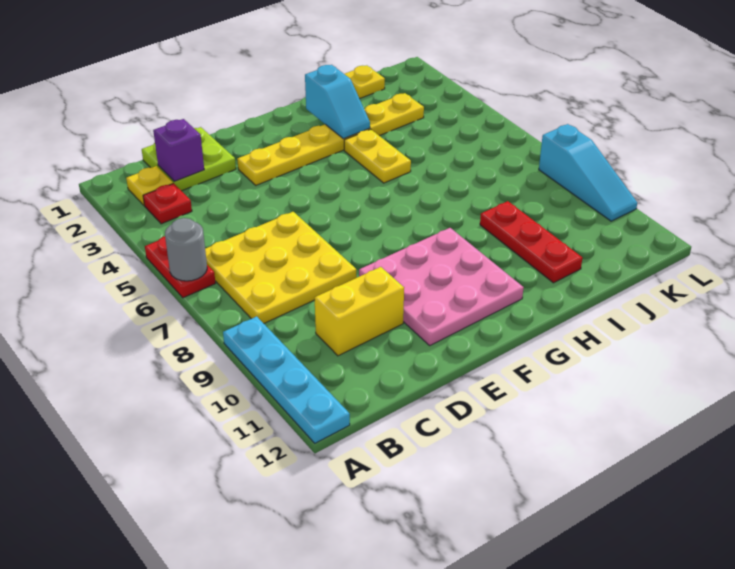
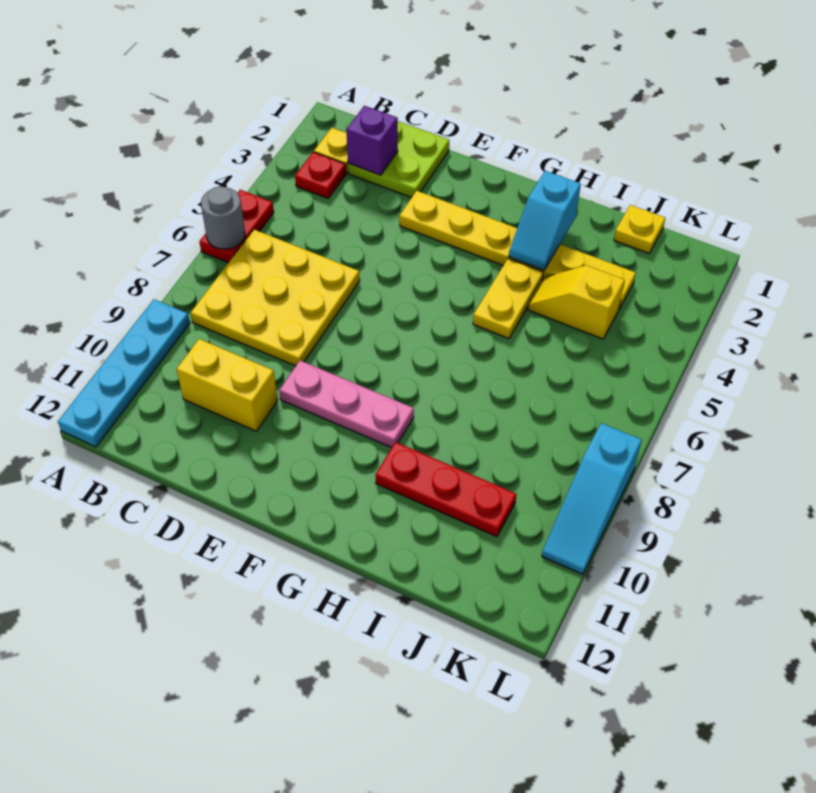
pink 3x3 plate [359,228,524,345] -> pink 1x3 plate [279,361,414,448]
none -> yellow 1x2 slope [528,265,625,339]
red 1x3 plate [480,201,582,283] -> red 1x3 plate turned to [375,442,516,537]

